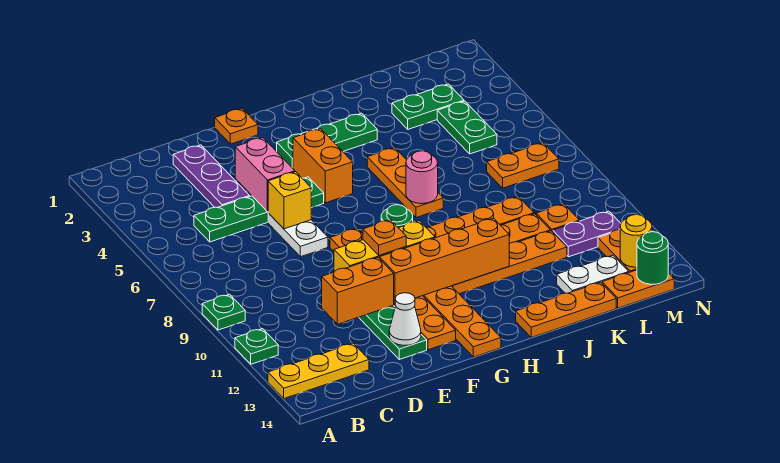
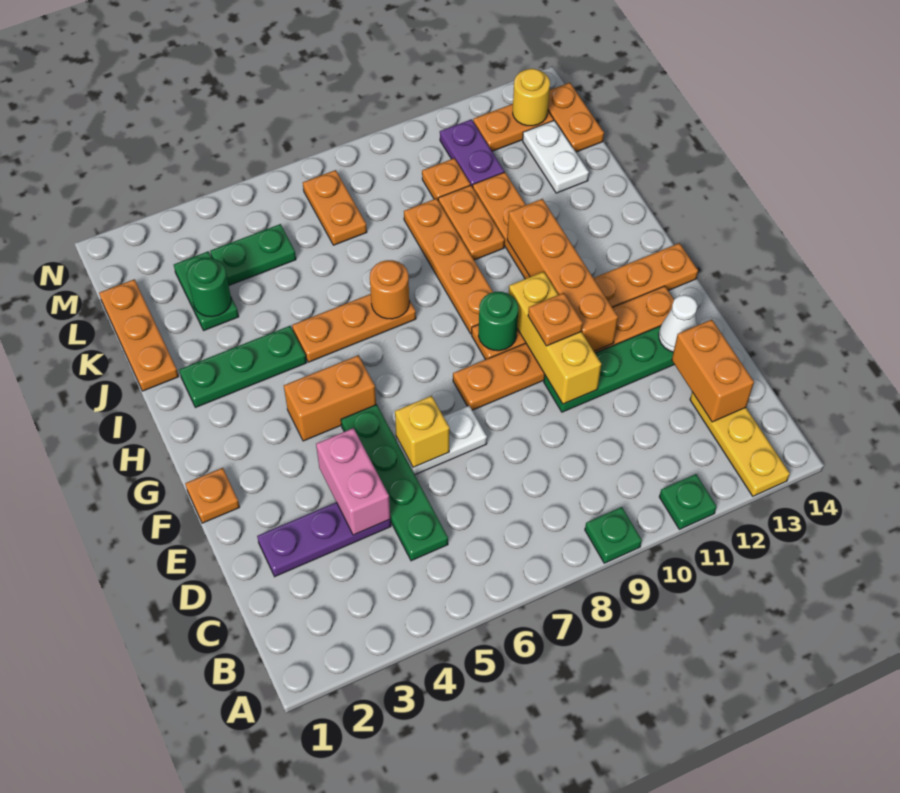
orange 1x2 brick [322,257,394,324] -> orange 1x2 brick moved to [672,320,754,422]
pink 1x2 brick [235,137,295,212] -> pink 1x2 brick turned to [316,428,391,535]
green 1x3 plate [277,113,377,168] -> green 1x3 plate turned to [179,326,306,408]
pink 1x1 round brick [406,151,438,204] -> orange 1x1 round brick [370,260,409,319]
orange 1x3 plate [516,282,616,337] -> orange 1x3 plate moved to [99,279,179,391]
green 1x1 round brick [637,232,668,284] -> green 1x1 round brick moved to [187,258,231,317]

